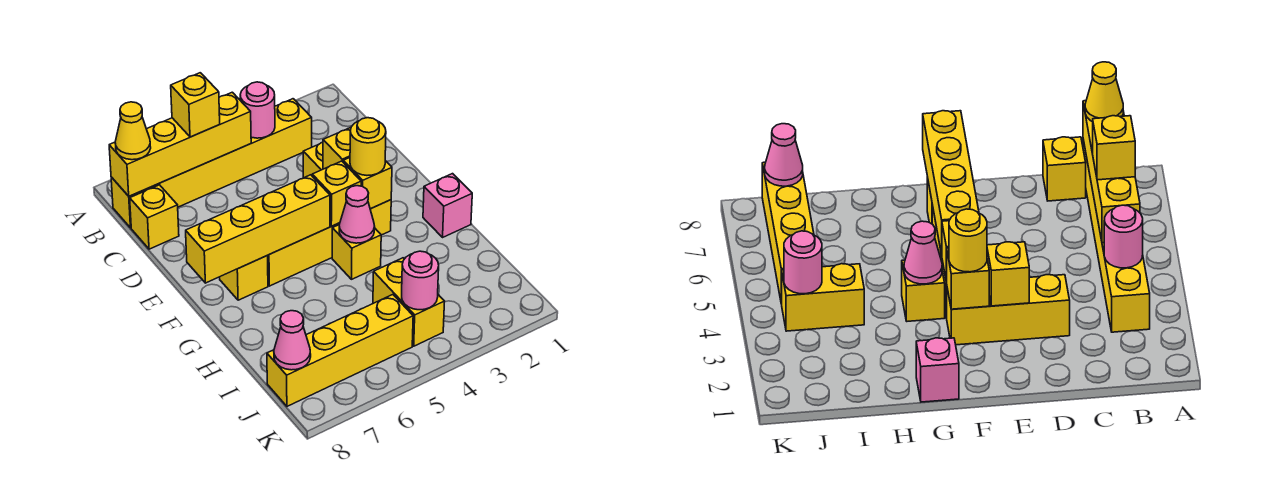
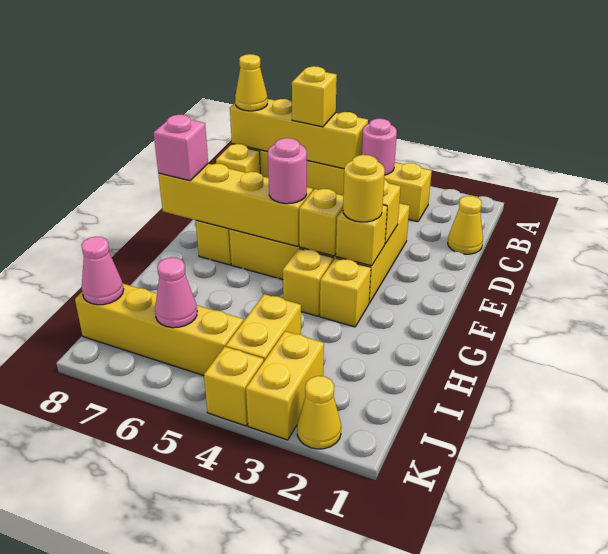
none -> yellow 1x1 cone [448,196,483,254]
pink 1x1 brick [423,174,472,237] -> pink 1x1 brick moved to [154,115,208,181]
none -> yellow 1x1 brick [320,258,371,327]
pink 1x1 cone [339,186,375,243] -> pink 1x1 cone moved to [155,258,197,328]
none -> yellow 1x2 brick [246,331,324,440]
pink 1x1 round brick [402,251,439,310] -> pink 1x1 round brick moved to [268,138,307,204]
none -> yellow 1x1 cone [297,376,341,449]
none -> yellow 1x1 brick [204,347,264,426]

